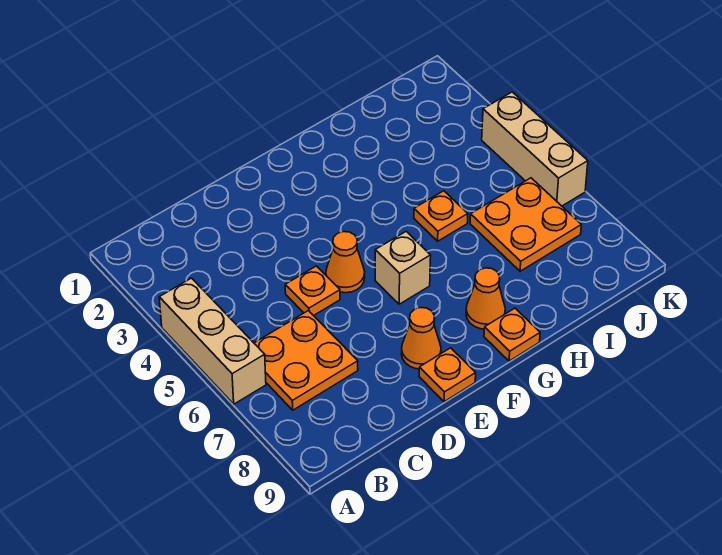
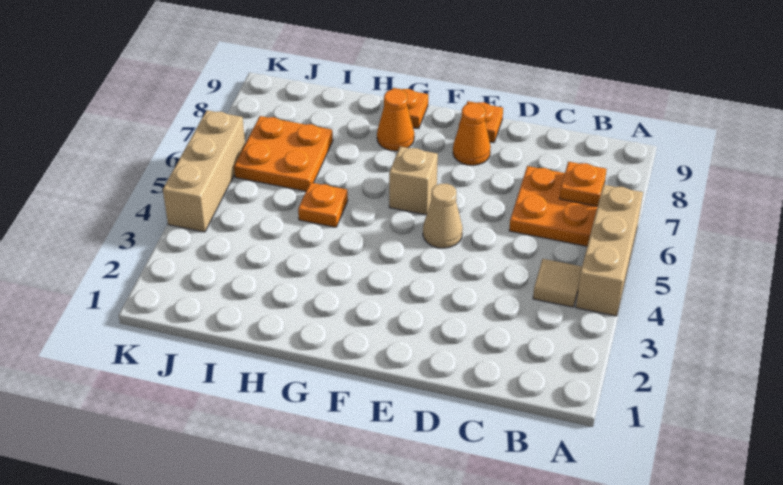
none -> tan 1x1 tile [533,259,582,307]
orange 1x1 plate [285,266,340,316] -> orange 1x1 plate moved to [560,162,607,206]
orange 1x1 cone [326,232,365,293] -> tan 1x1 cone [423,184,463,248]

